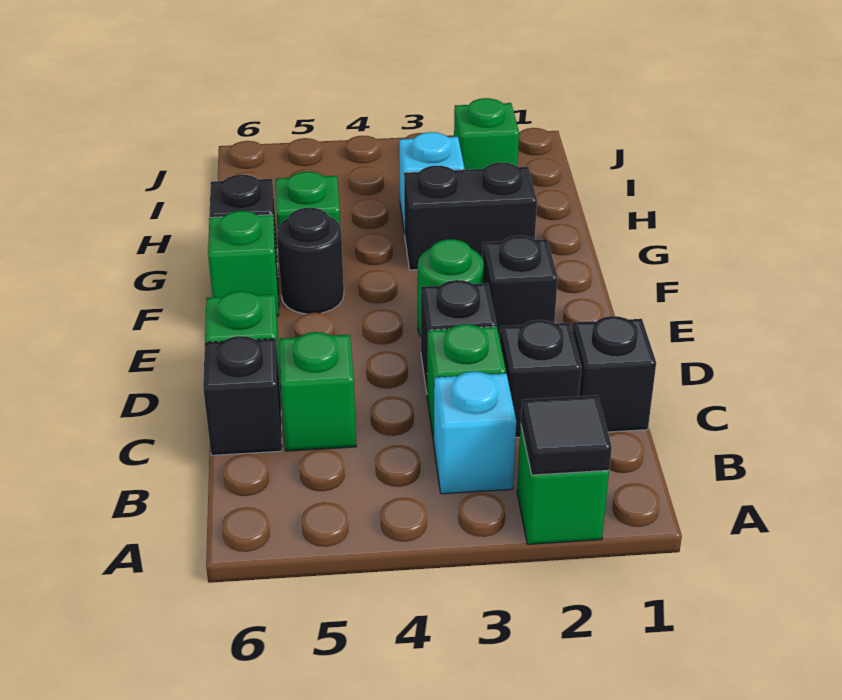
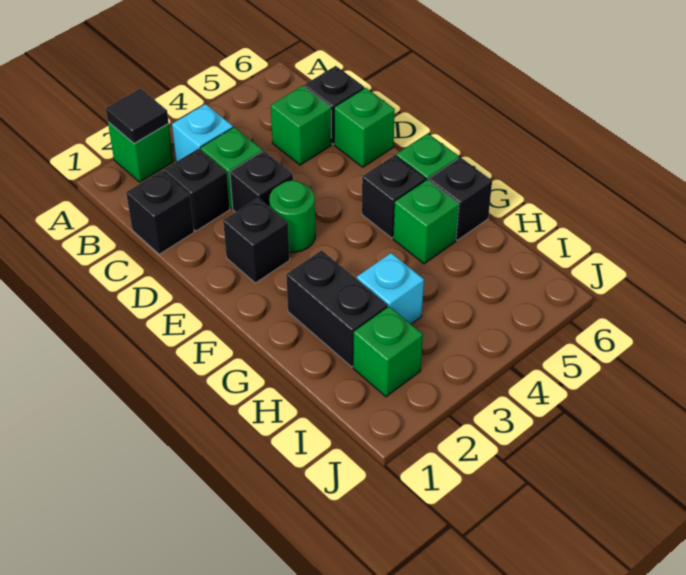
black 1x1 round brick [277,208,344,314] -> black 1x1 brick [362,155,426,238]
black 1x2 brick [404,163,537,270] -> black 1x2 brick turned to [286,250,388,367]

